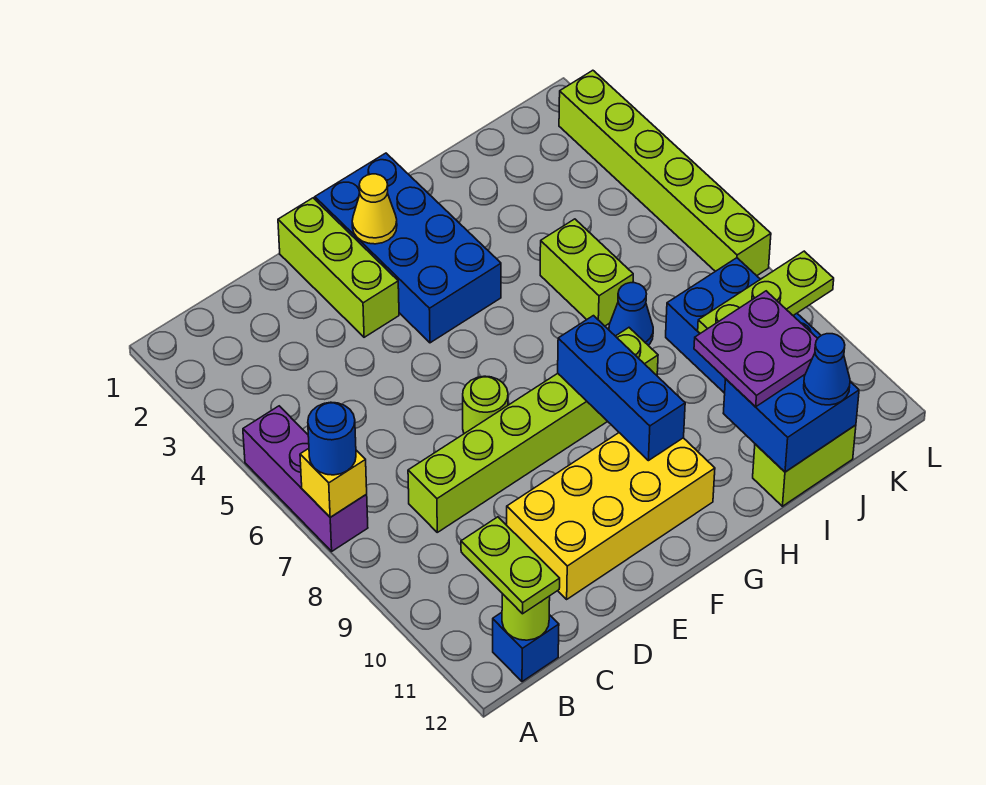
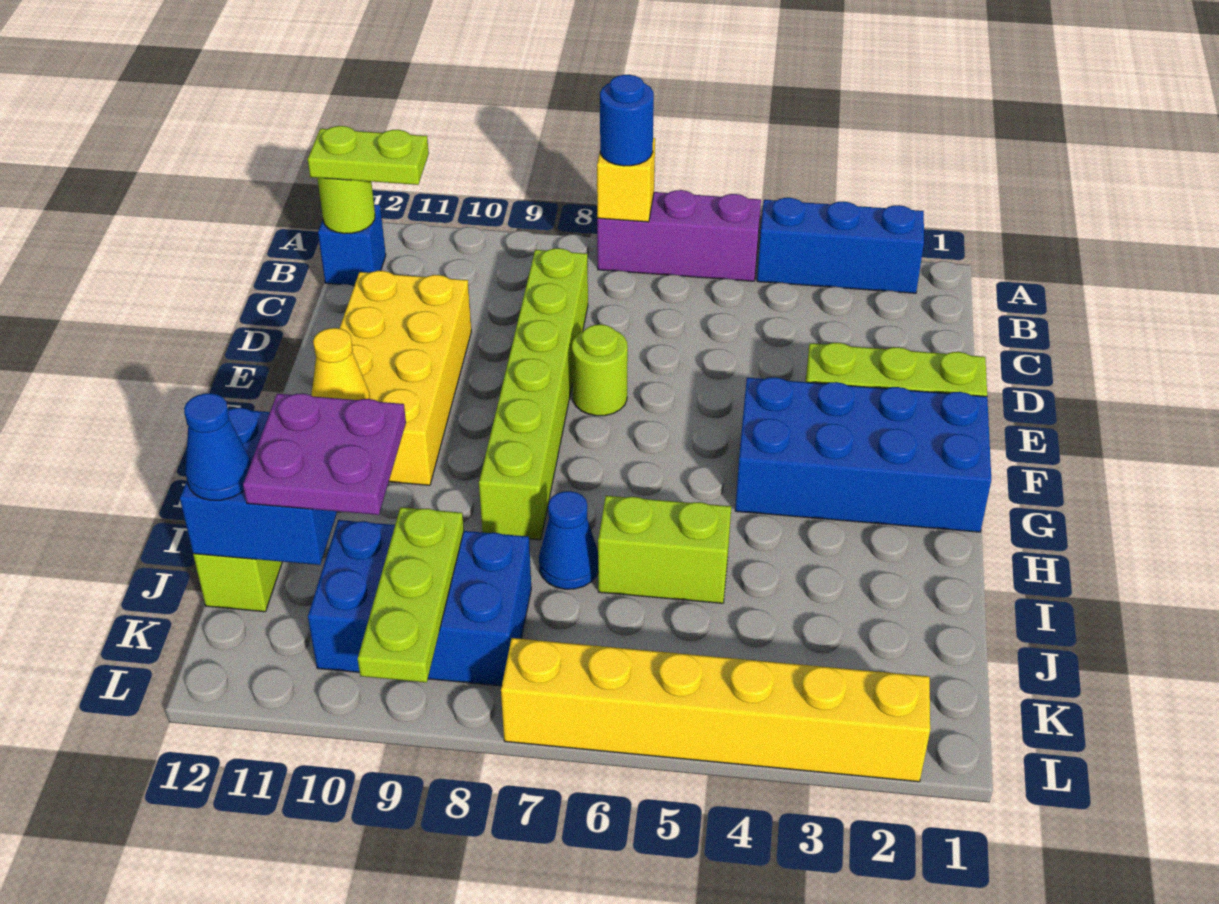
yellow 1x1 cone [352,174,397,244] -> yellow 1x1 cone moved to [311,328,370,400]
blue 1x3 brick [558,316,685,461] -> blue 1x3 brick moved to [757,198,924,293]
lime 1x6 brick [559,70,771,276] -> yellow 1x6 brick [501,638,930,782]

